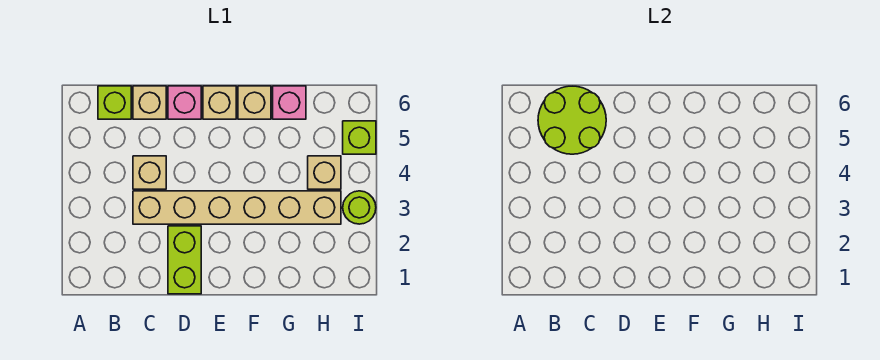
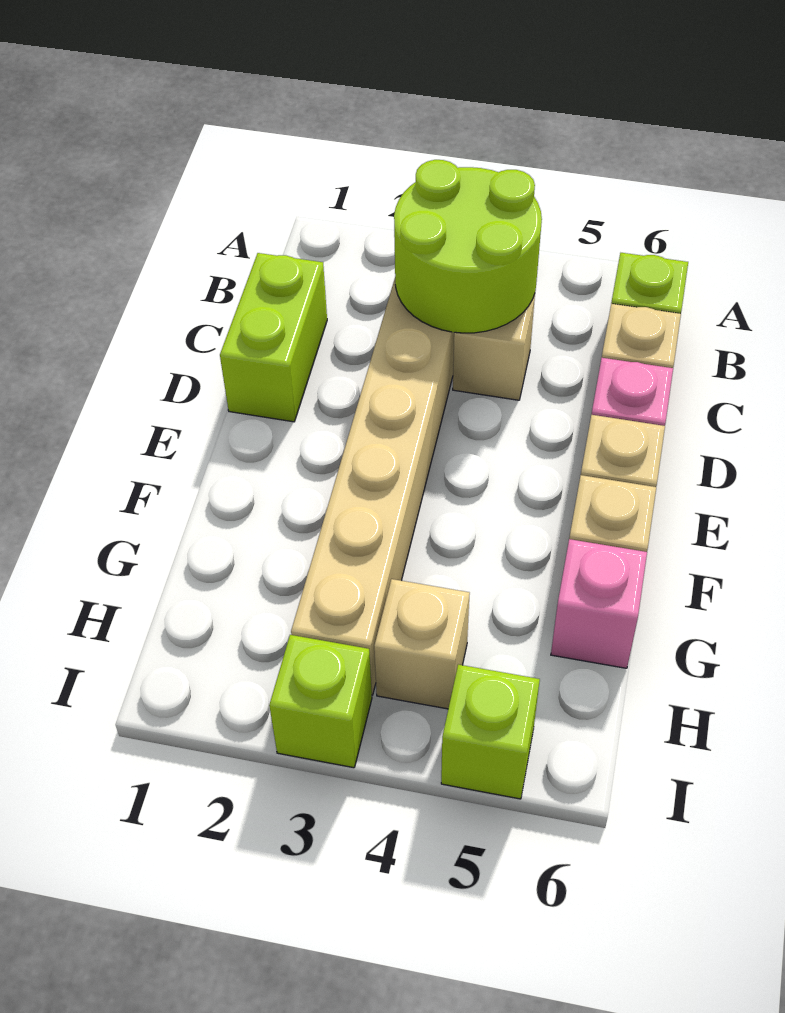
lime 2x2 round brick [538,86,606,154] -> lime 2x2 round brick moved to [394,160,542,333]
lime 1x2 brick [168,226,201,294] -> lime 1x2 brick turned to [220,253,327,422]
lime 1x1 round brick [343,191,376,224] -> lime 1x1 brick [269,635,372,768]

